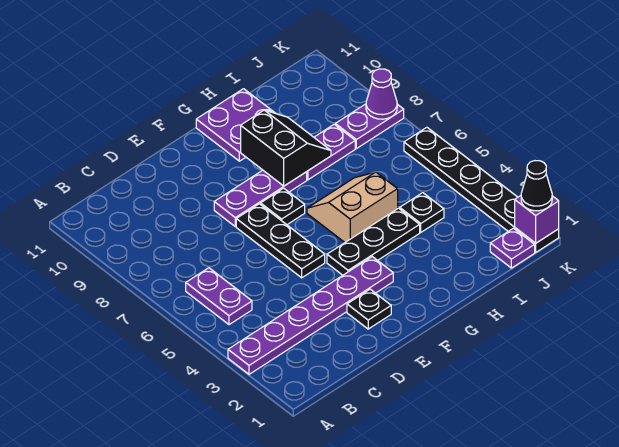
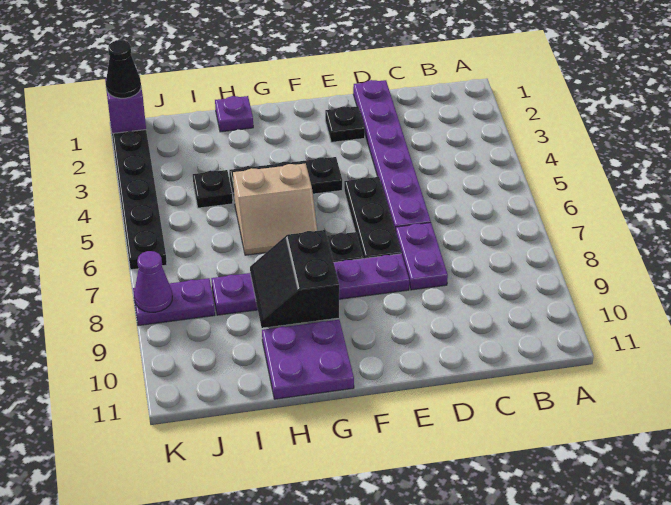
purple 1x6 plate [228,257,393,374] -> purple 1x6 plate turned to [353,80,431,232]
purple 1x2 plate [186,268,252,325] -> purple 1x2 plate moved to [396,223,448,290]
purple 1x1 plate [490,228,535,268] -> purple 1x1 plate moved to [215,96,253,132]

